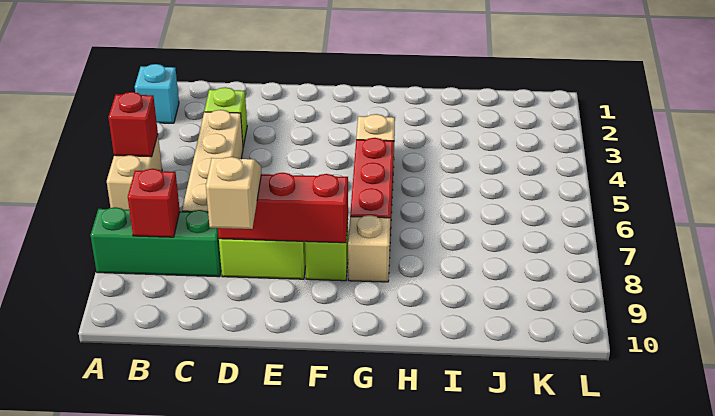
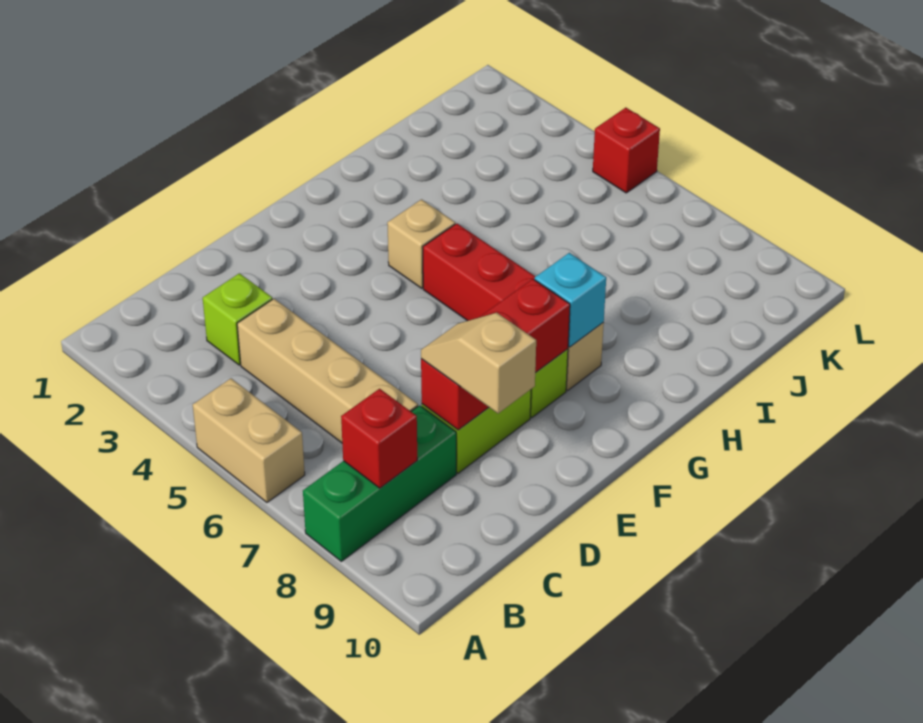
cyan 1x1 brick [135,64,179,123] -> cyan 1x1 brick moved to [535,253,606,347]
red 1x1 brick [108,92,158,157] -> red 1x1 brick moved to [593,108,660,193]

